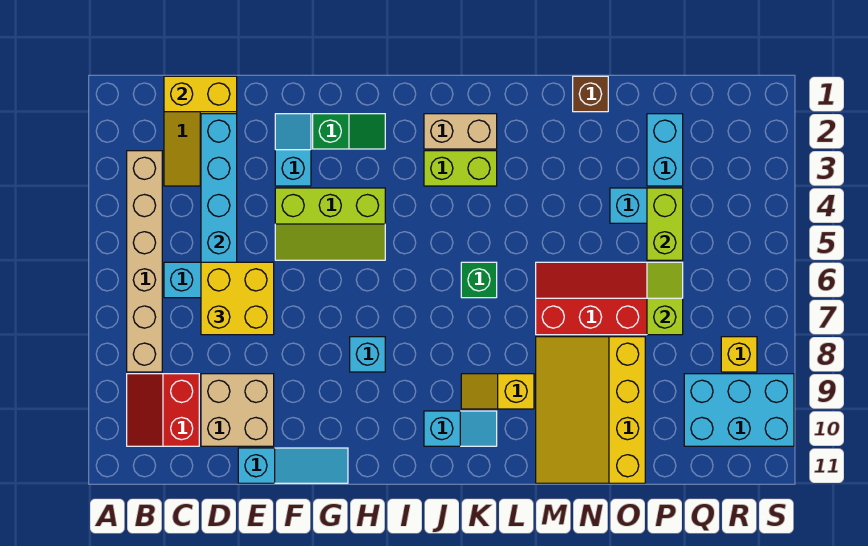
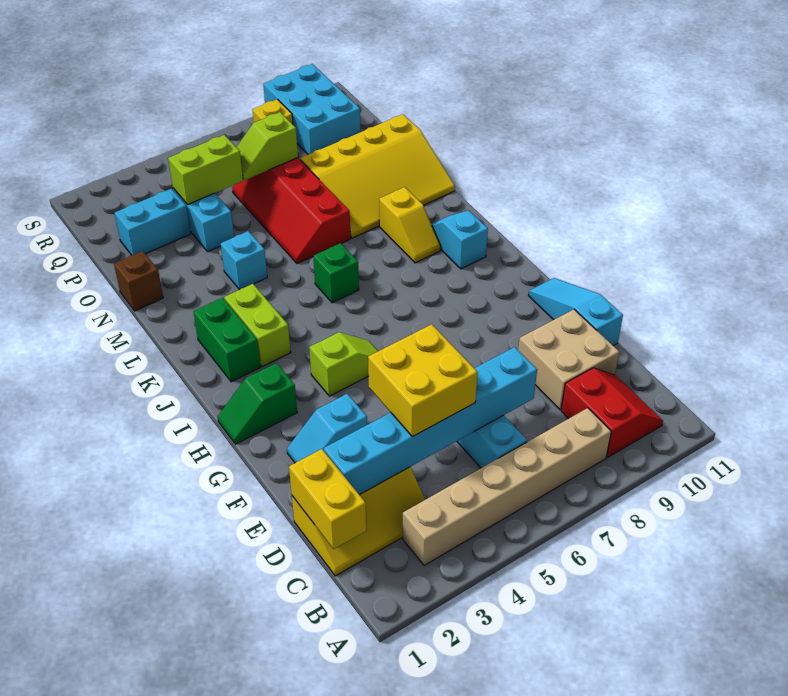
red 2x2 slope [127,374,199,446] -> red 2x2 slope turned to [561,368,663,458]
yellow 2x2 brick [201,262,274,335] -> yellow 2x2 brick moved to [368,324,478,437]
lime 2x3 slope [275,188,385,260] -> lime 1x2 slope [309,332,378,396]
green 1x2 slope [313,114,385,149] -> green 1x2 slope turned to [218,363,297,444]
cyan 1x1 brick [350,337,385,372] -> cyan 1x1 brick moved to [221,231,267,290]
tan 1x2 brick [424,114,497,149] -> green 1x2 brick [193,298,260,382]

